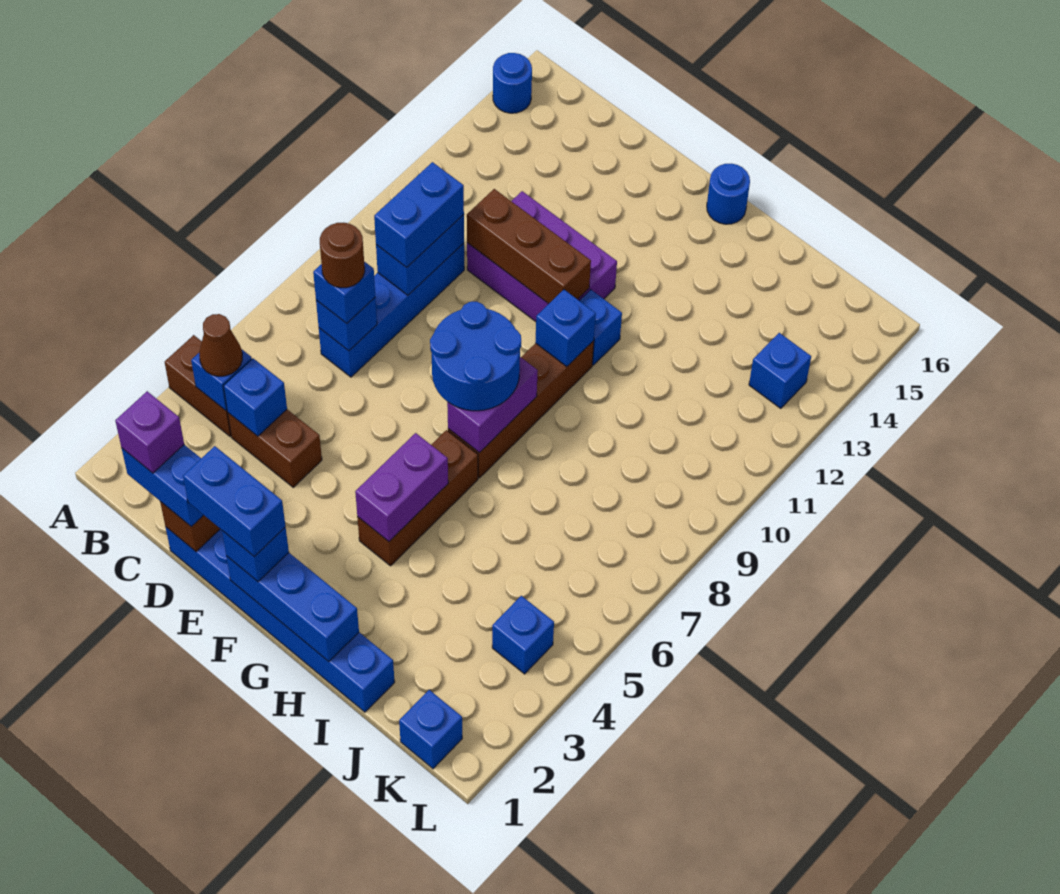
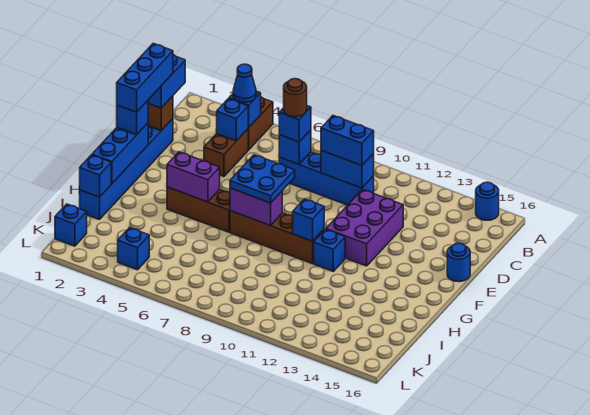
brown 1x1 cone [199,314,242,376] -> blue 1x1 cone [233,64,256,102]
purple 1x1 brick [115,391,184,473] -> none
brown 1x3 brick [467,189,591,304] -> none
blue 1x2 brick [183,446,285,557] -> blue 1x3 brick [117,43,173,112]
blue 2x2 round brick [430,302,521,411] -> blue 2x2 plate [230,155,295,203]
blue 1x1 round brick [707,164,750,224] -> blue 1x1 round brick moved to [447,243,470,282]
blue 1x1 brick [749,333,811,409] -> blue 1x1 brick moved to [80,155,111,197]

